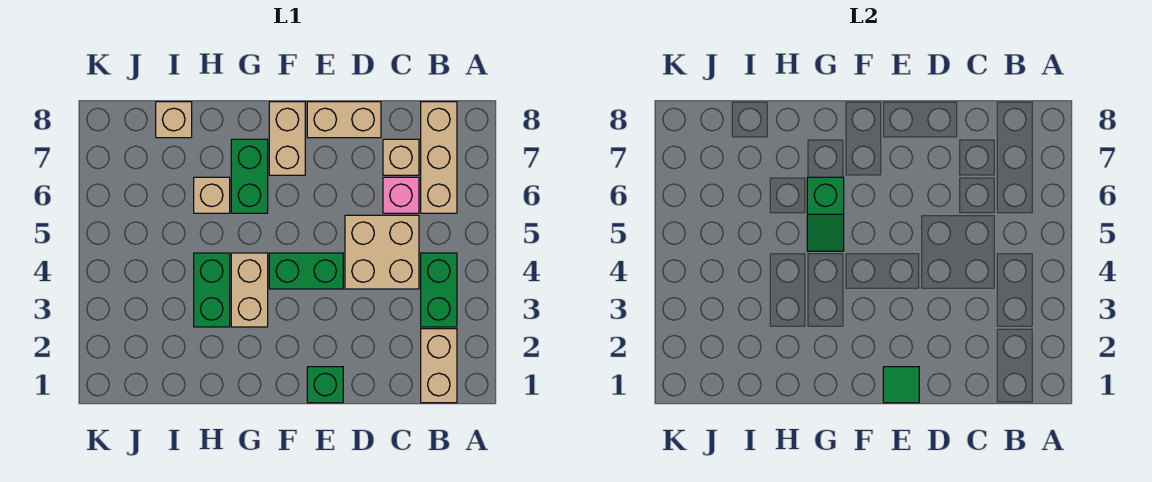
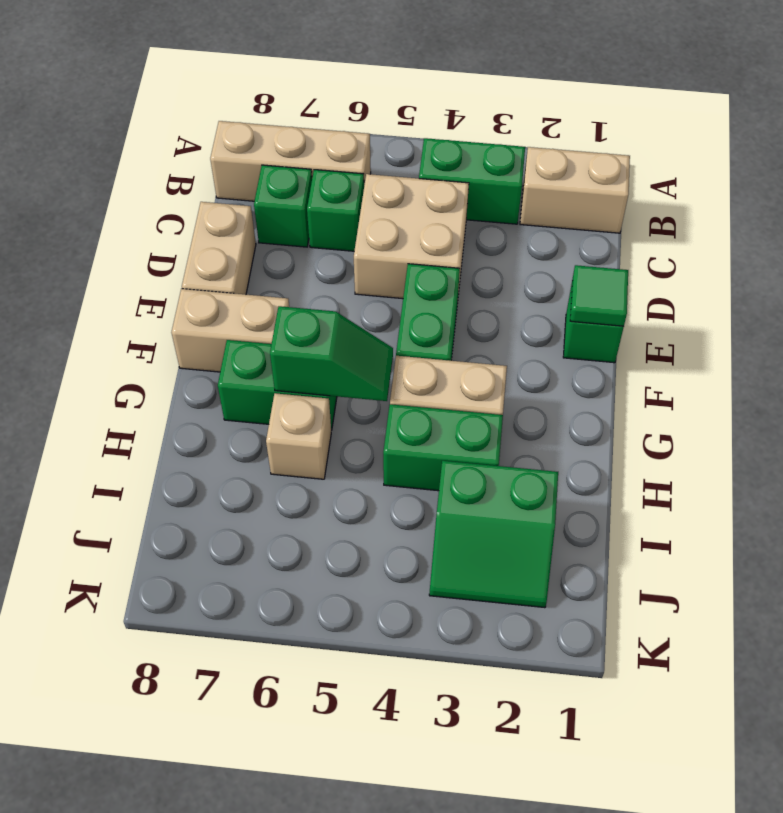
pink 1x1 brick [383,177,419,213] -> green 1x1 brick [307,170,364,251]
tan 1x1 brick [383,139,419,175] -> green 1x1 brick [254,165,312,247]
none -> green 2x2 slope [429,461,558,608]
tan 1x1 brick [156,102,192,138] -> none

